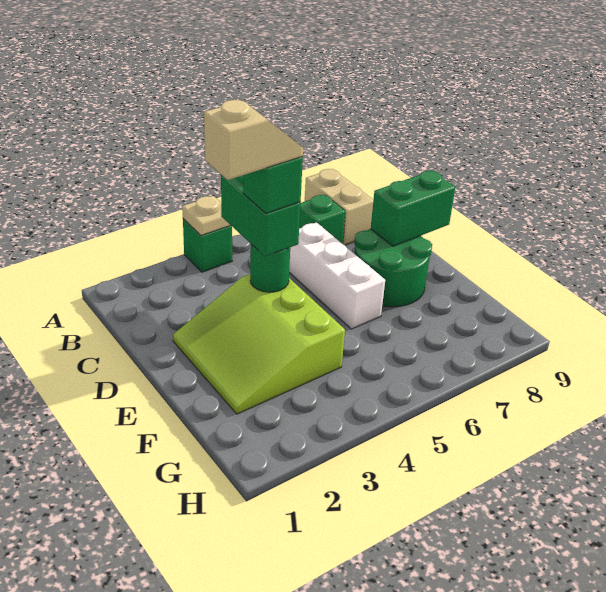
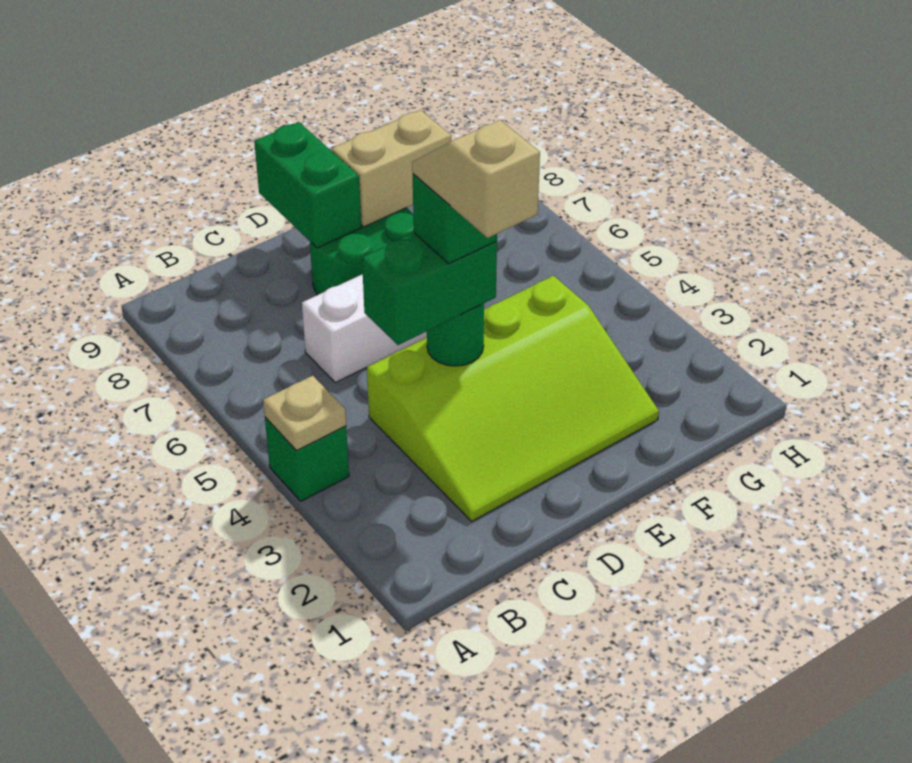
tan 1x2 brick [305,169,373,245] -> tan 1x2 brick moved to [332,110,451,227]
green 1x1 brick [299,195,345,244] -> none
lime 3x3 slope [173,274,345,414] -> lime 3x4 slope [367,276,659,521]

